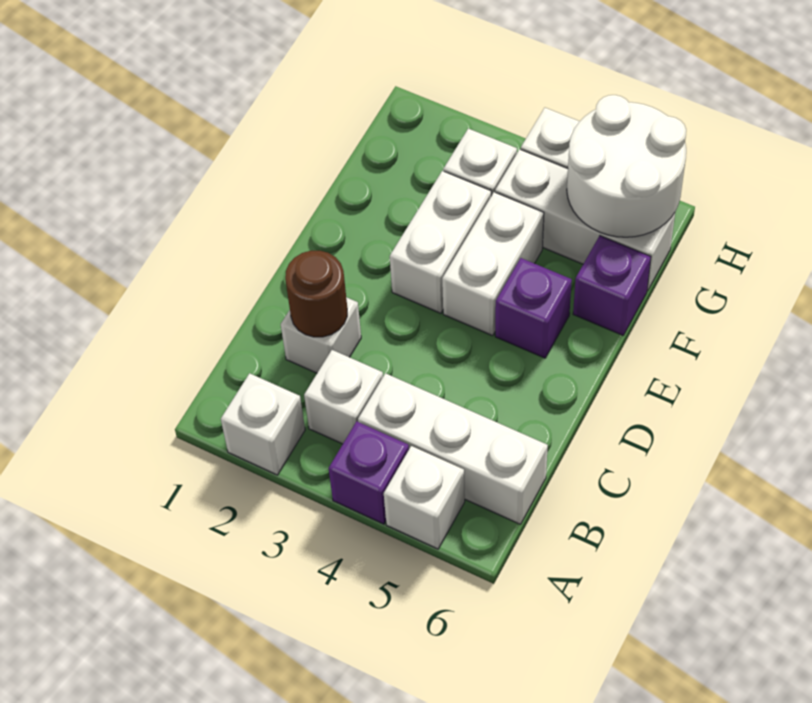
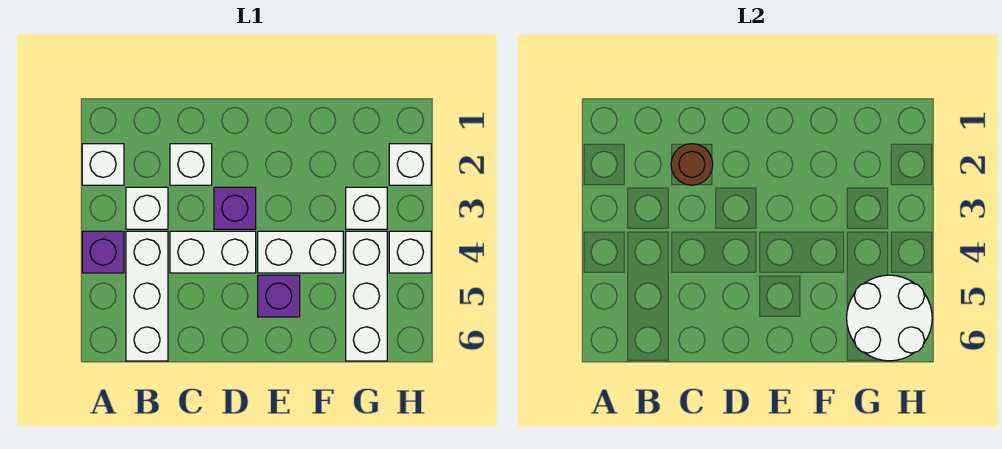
white 1x1 brick [384,446,465,549] -> white 1x1 brick moved to [389,144,431,185]
white 1x2 brick [390,171,491,313] -> white 1x2 brick moved to [170,231,256,273]
purple 1x1 brick [573,236,651,335] -> purple 1x1 brick moved to [214,187,256,229]

